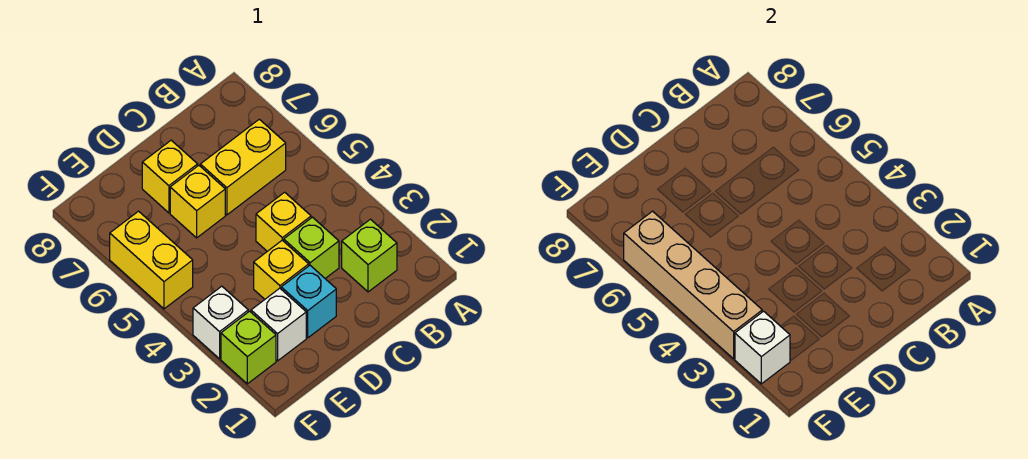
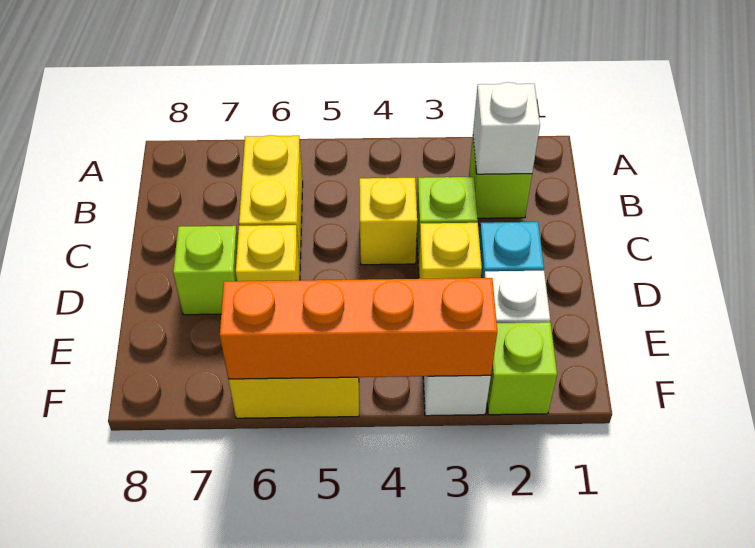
yellow 1x1 brick [142,140,198,213] -> lime 1x1 brick [173,226,238,315]
white 1x1 brick [735,311,790,384] -> white 1x1 brick moved to [473,82,540,174]
tan 1x4 brick [624,211,762,359] -> orange 1x4 brick [220,278,497,379]

